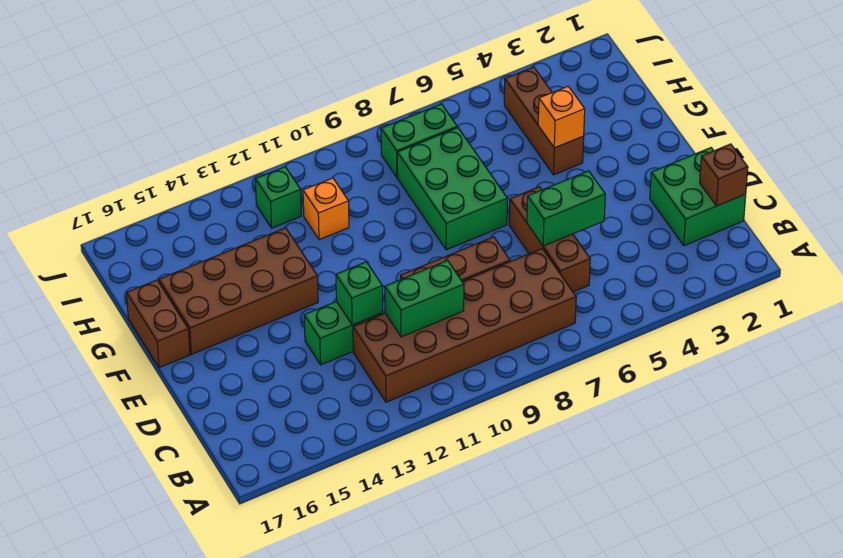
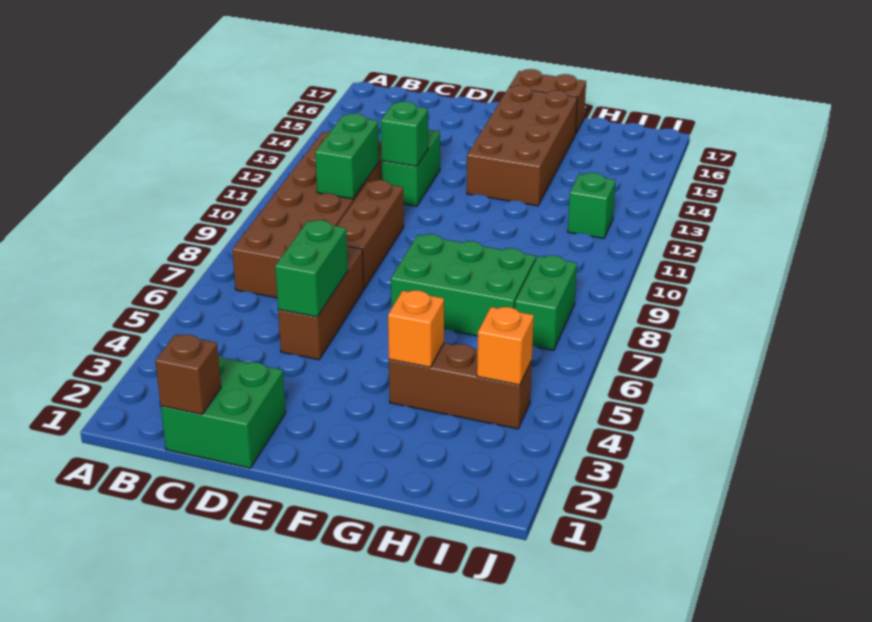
brown 1x3 brick [509,187,590,292] -> brown 1x3 brick turned to [278,245,364,360]
orange 1x1 brick [303,178,349,240] -> orange 1x1 brick moved to [477,307,534,385]

